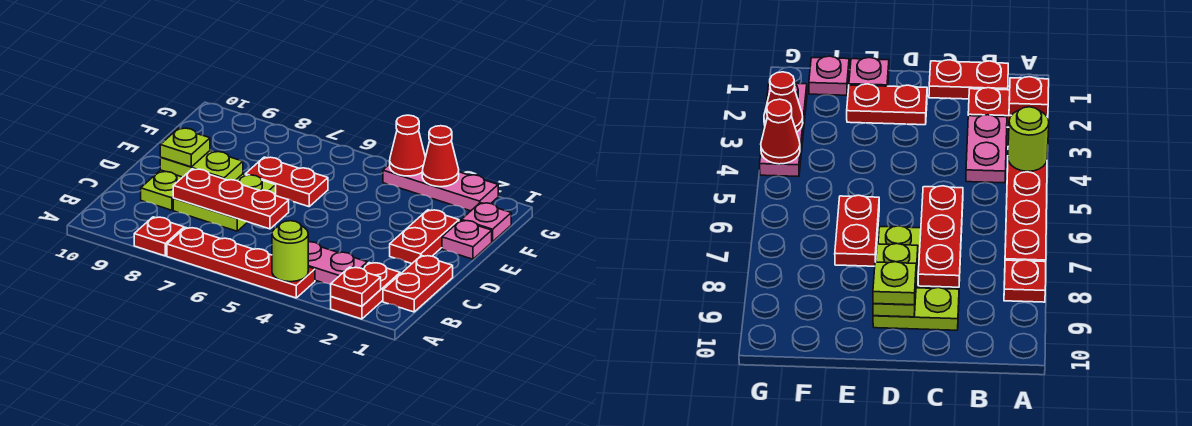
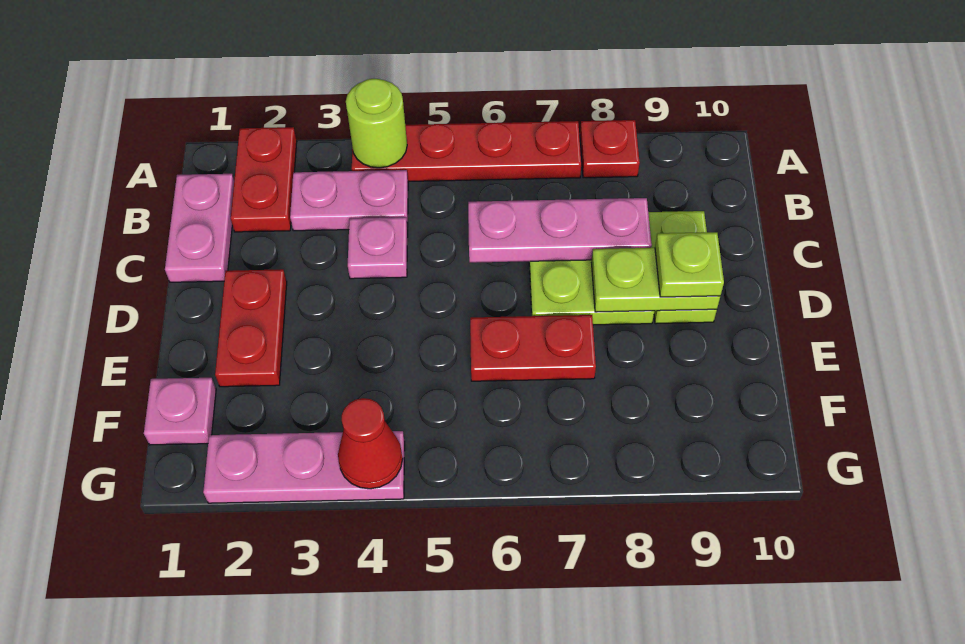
red 1x1 plate [331,267,381,306] -> none
red 1x2 plate [383,255,453,312] -> pink 1x2 plate [165,174,234,282]
red 1x3 plate [173,169,289,229] -> pink 1x3 plate [468,198,652,263]
pink 1x1 plate [442,220,492,259] -> pink 1x1 plate moved to [348,217,408,279]
red 1x1 cone [422,126,459,187] -> none

